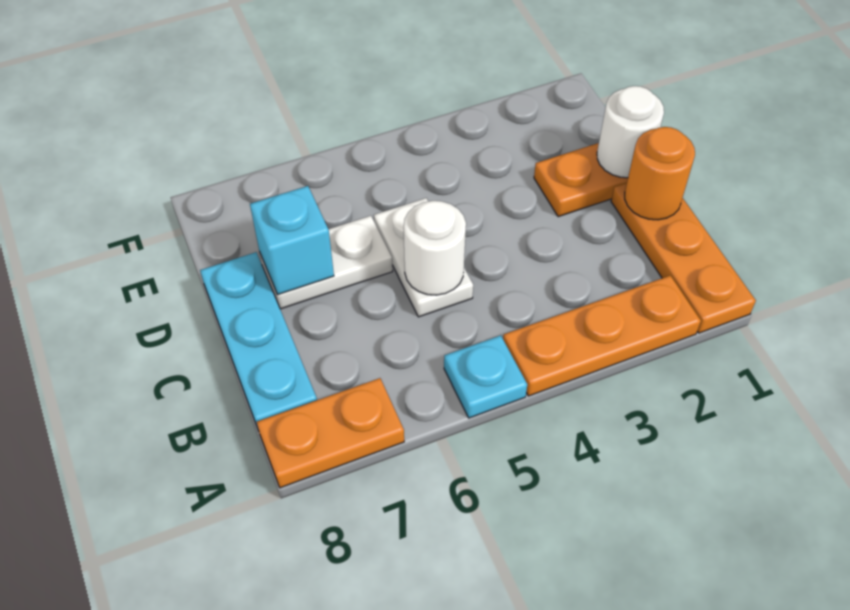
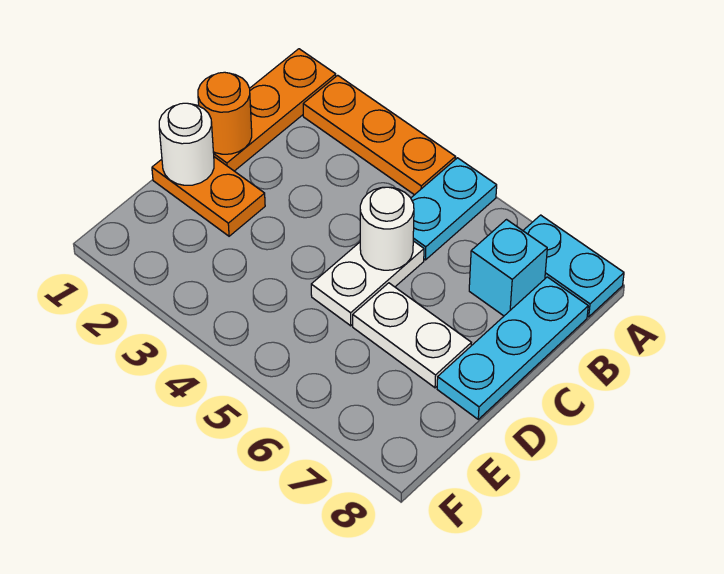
cyan 1x1 plate [444,335,527,418] -> cyan 1x2 plate [411,158,497,260]
orange 1x2 plate [257,378,404,488] -> cyan 1x2 plate [523,215,624,317]
cyan 1x1 brick [250,186,334,295] -> cyan 1x1 brick moved to [469,220,547,316]

